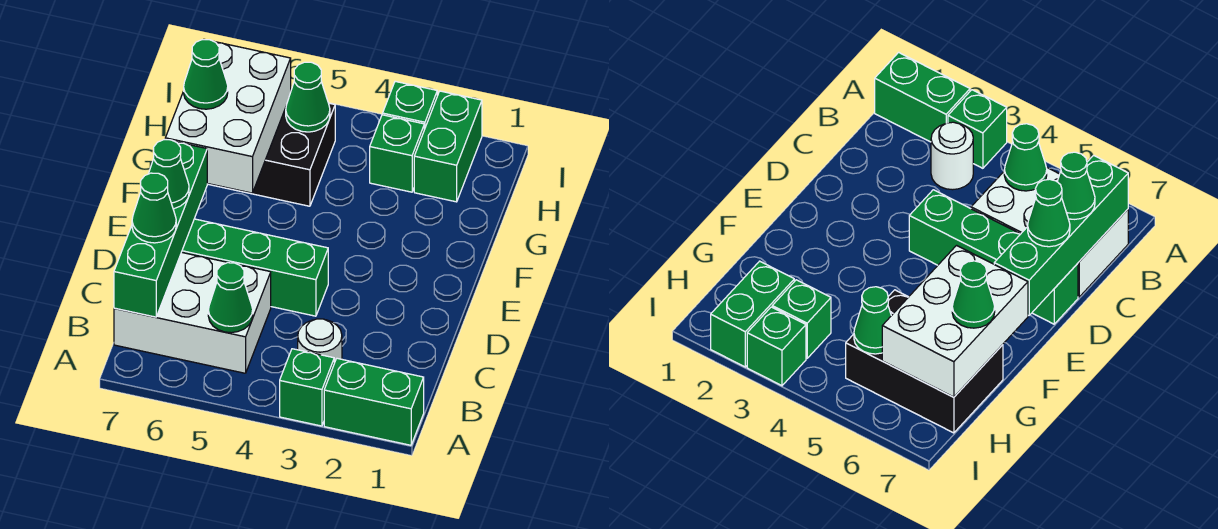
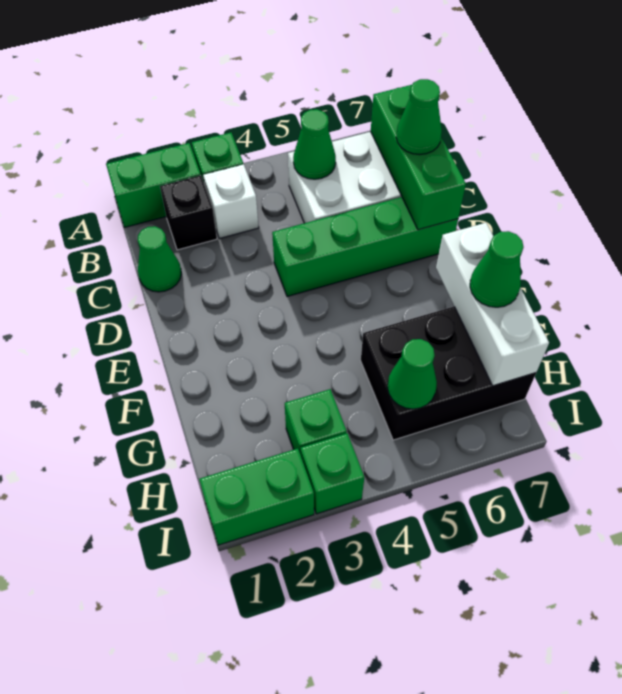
none -> black 1x1 brick [160,175,217,250]
white 1x1 round brick [298,319,342,363] -> white 1x1 brick [203,164,259,239]
green 1x4 brick [114,142,207,317] -> green 1x3 brick [371,85,466,230]
green 1x1 cone [149,140,189,209] -> green 1x1 cone moved to [138,226,181,292]
white 2x3 brick [165,42,291,193] -> white 1x3 brick [436,223,549,386]
green 1x2 brick [414,91,482,202] -> green 1x2 brick turned to [199,448,314,545]

